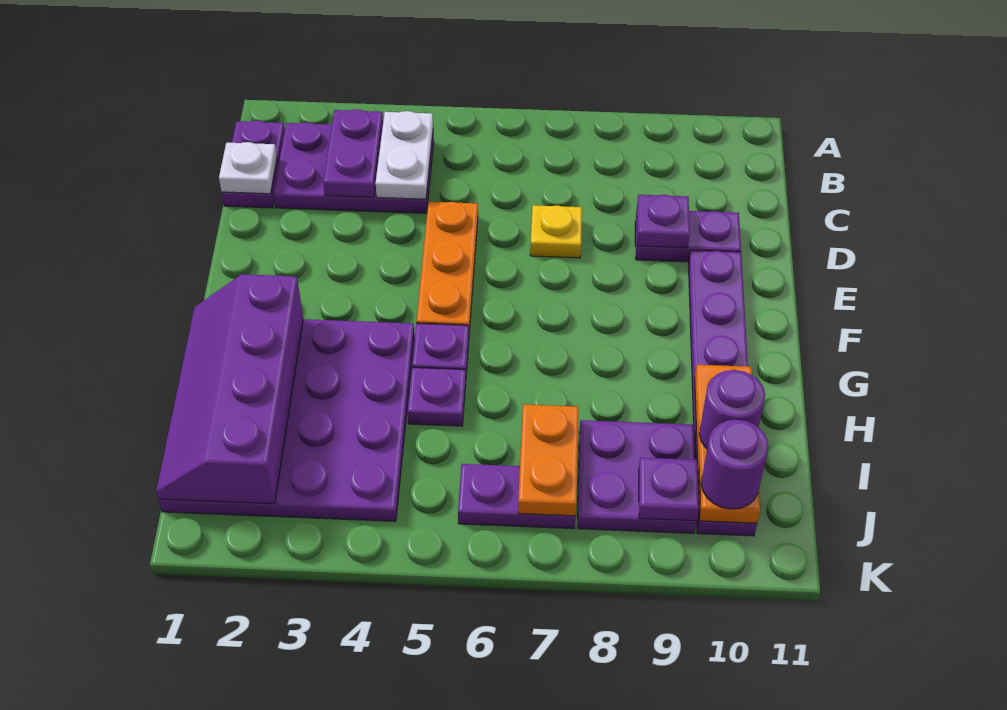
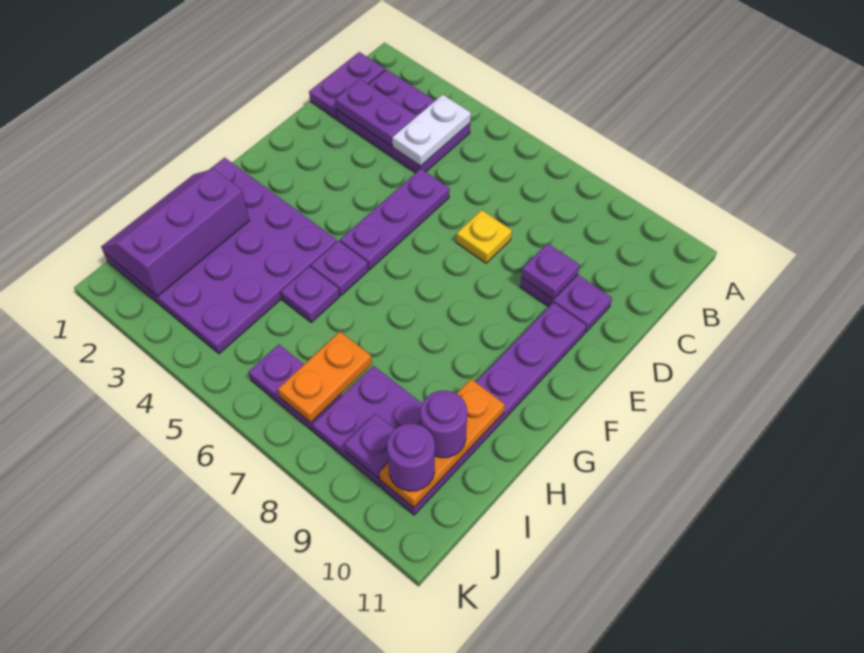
purple 1x2 plate [323,109,383,197] -> purple 1x2 plate turned to [335,79,416,146]
white 1x1 plate [219,142,277,194] -> none
orange 1x3 plate [416,202,478,332] -> purple 1x3 plate [340,169,449,270]
purple 2x4 slope [156,274,303,504] -> purple 2x3 slope [101,169,249,296]

